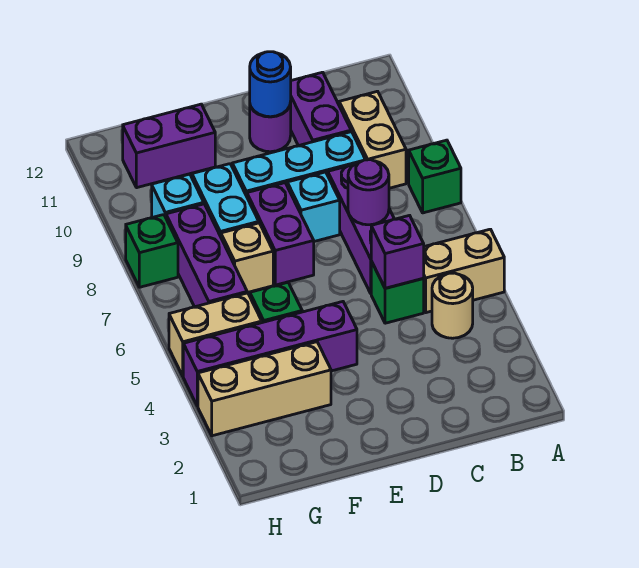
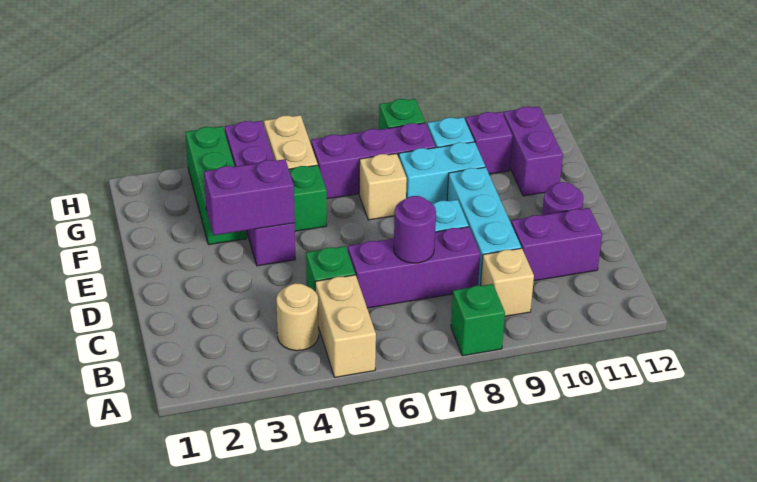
tan 1x2 brick [339,91,406,188] -> tan 1x1 brick [481,248,534,316]
purple 1x1 brick [371,215,424,288] -> purple 1x1 brick moved to [465,112,513,174]
blue 1x1 round brick [250,52,291,117] -> none
purple 1x2 brick [247,183,314,285] -> purple 1x2 brick moved to [204,159,295,235]
tan 1x3 brick [198,342,331,436] -> green 1x3 brick [185,126,247,245]

